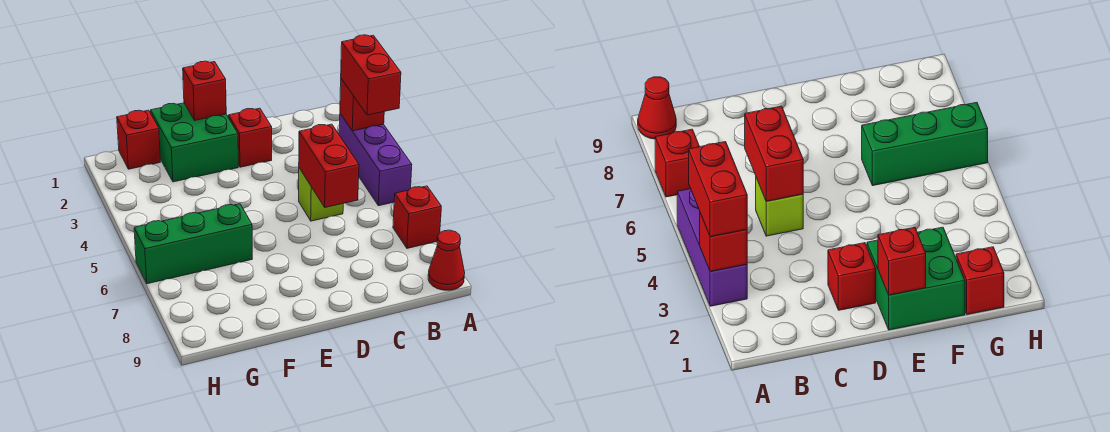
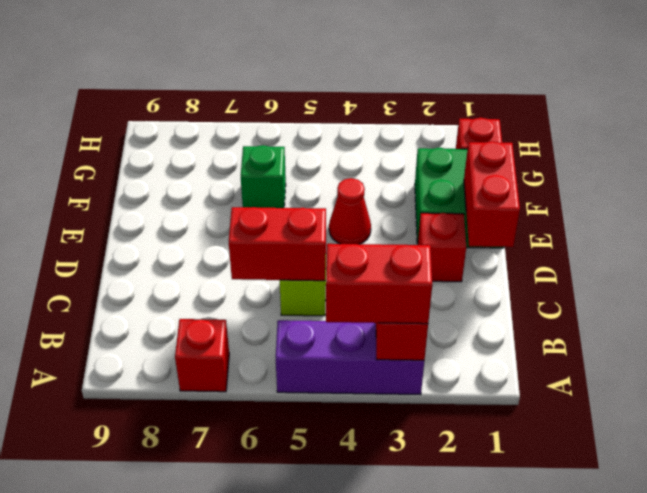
red 1x1 cone [428,230,465,290] -> red 1x1 cone moved to [329,178,371,244]
red 1x1 brick [183,61,226,121] -> red 1x2 brick [464,141,520,247]
green 1x3 brick [134,204,252,284] -> green 1x1 brick [241,145,286,208]

